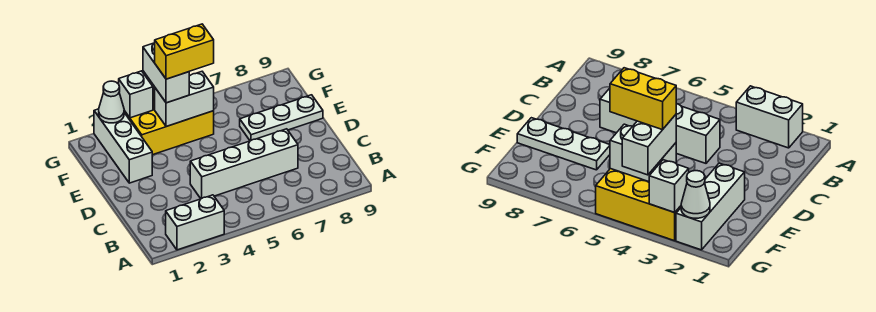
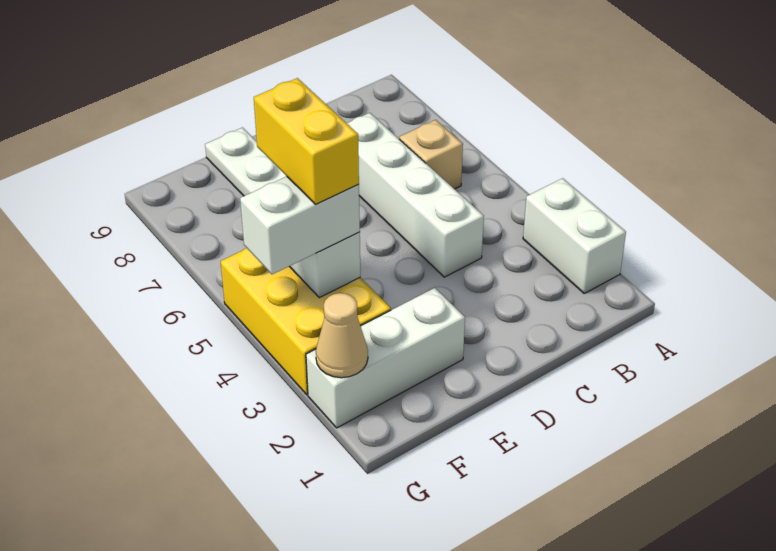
none -> tan 1x1 brick [399,120,463,189]
white 1x1 cone [99,81,124,123] -> tan 1x1 cone [316,293,368,378]
white 1x1 brick [119,71,153,118] -> none

